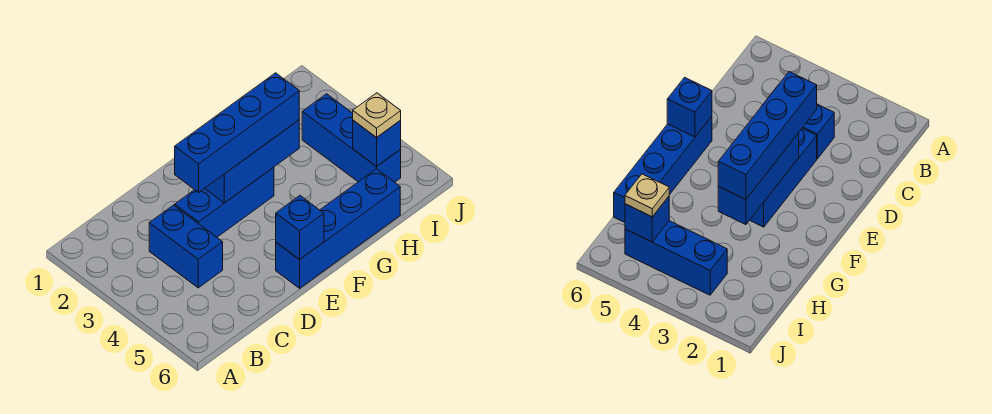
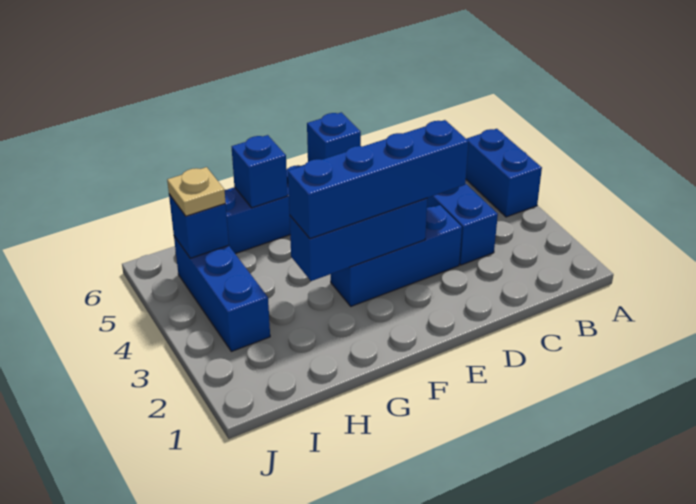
none -> blue 1x2 brick [466,129,542,217]
none -> blue 1x1 brick [232,135,288,208]

